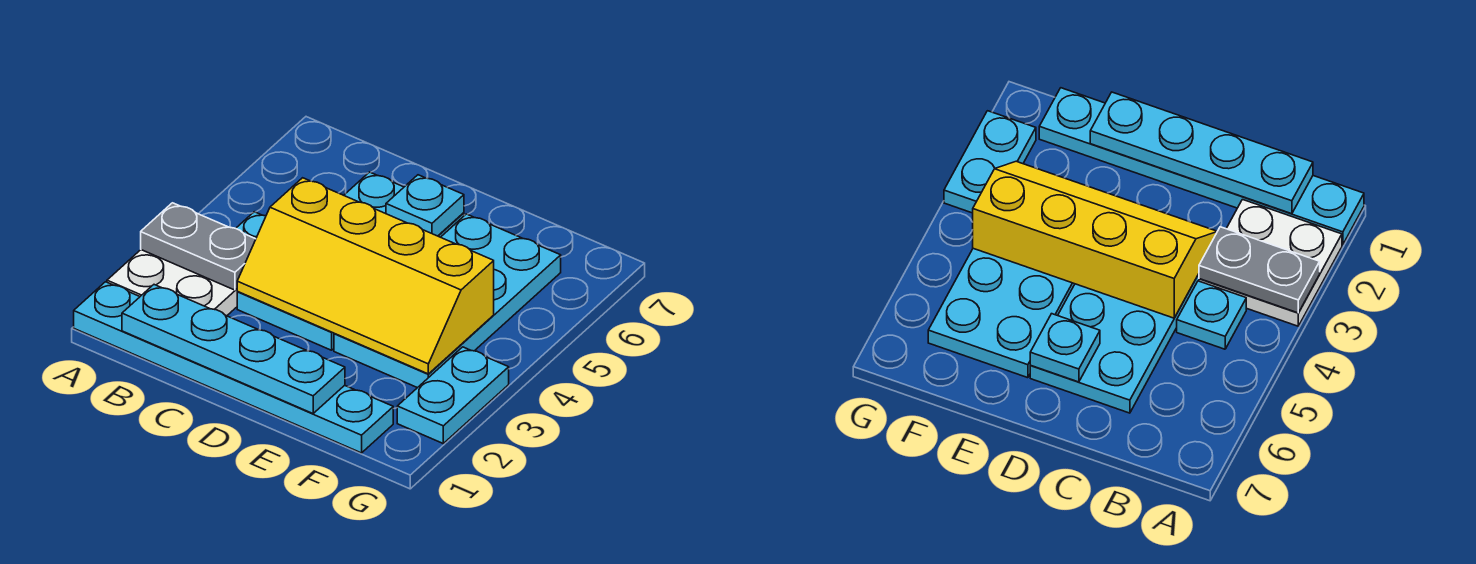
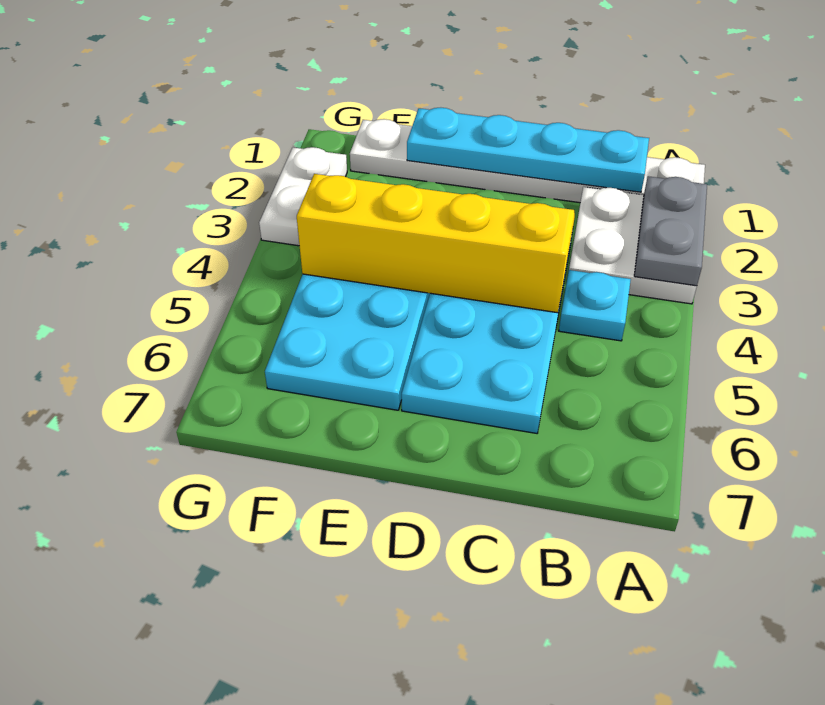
cyan 1x6 plate [74,282,393,453] -> white 1x6 plate [350,119,705,203]
grey 1x2 plate [141,203,256,290] -> grey 1x2 plate turned to [634,176,707,286]
cyan 1x1 plate [386,175,464,236] -> none
cyan 1x2 plate [397,347,509,443] -> white 1x2 plate [259,147,347,246]

